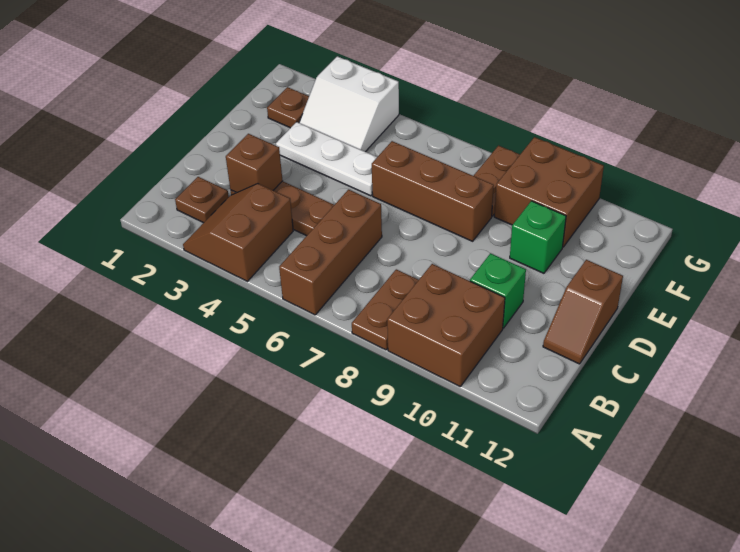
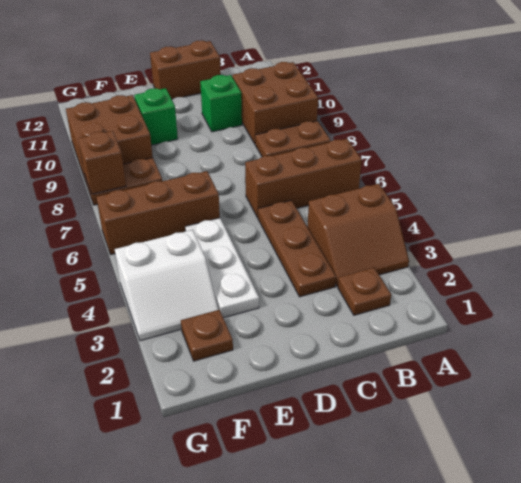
brown 1x1 brick [226,134,283,193] -> brown 1x1 brick moved to [78,131,126,194]
brown 1x2 slope [543,260,623,364] -> brown 1x2 brick [150,40,221,99]
brown 1x3 brick [372,141,494,241] -> brown 1x3 brick turned to [96,171,220,254]
white 2x2 slope [299,56,399,152] -> white 2x2 slope turned to [115,230,218,341]

